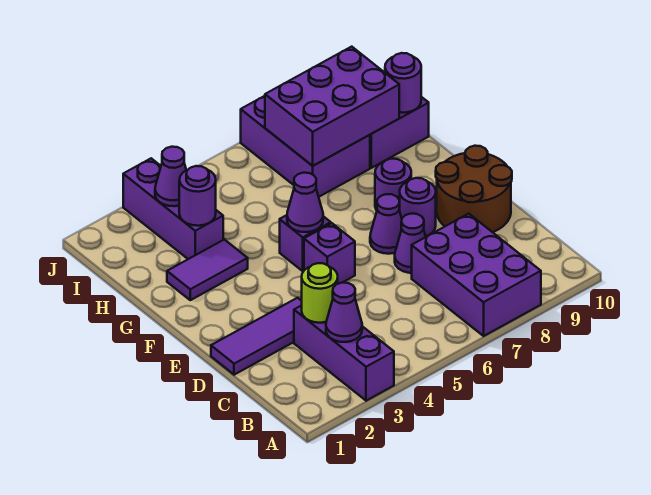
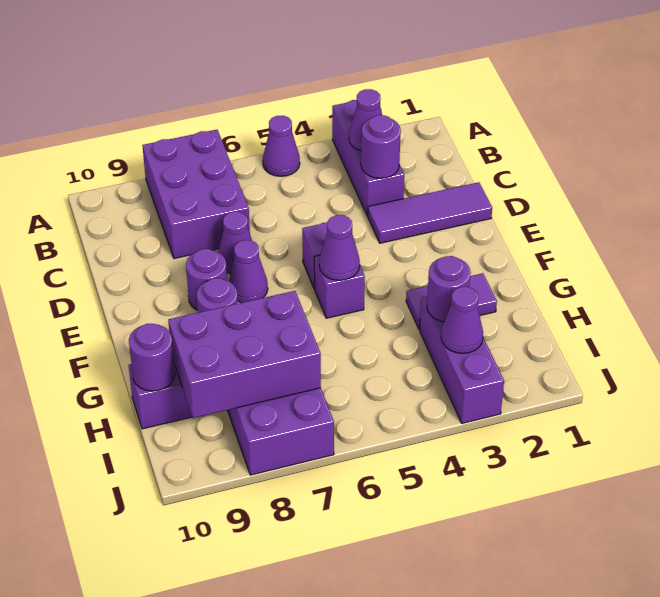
none -> purple 1x1 cone [263,116,300,176]
lime 1x1 round brick [302,263,338,323] -> purple 1x1 round brick [361,115,401,178]
brown 2x2 round brick [436,146,512,232] -> none

